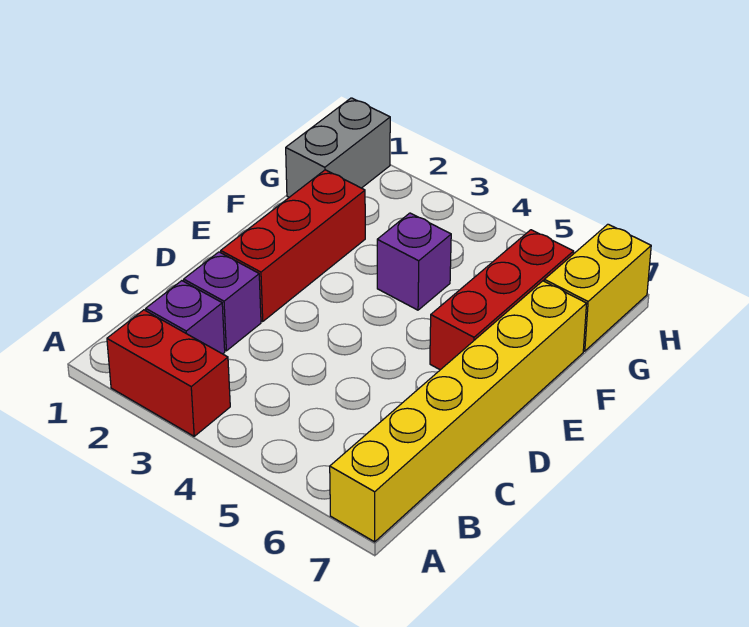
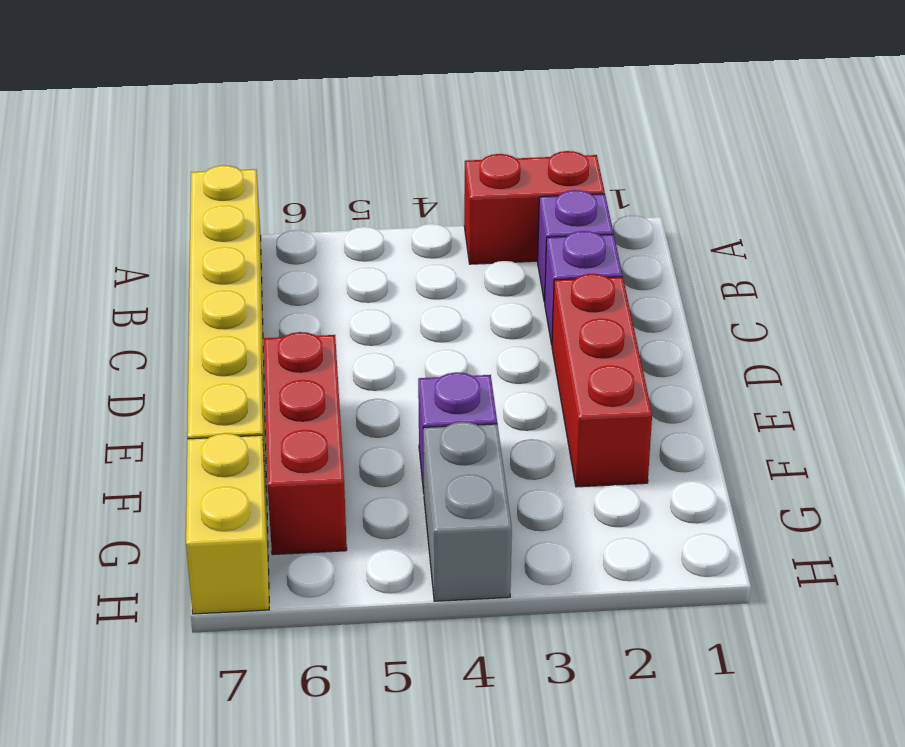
grey 1x2 brick [286,98,390,197] -> grey 1x2 brick moved to [423,422,512,601]

